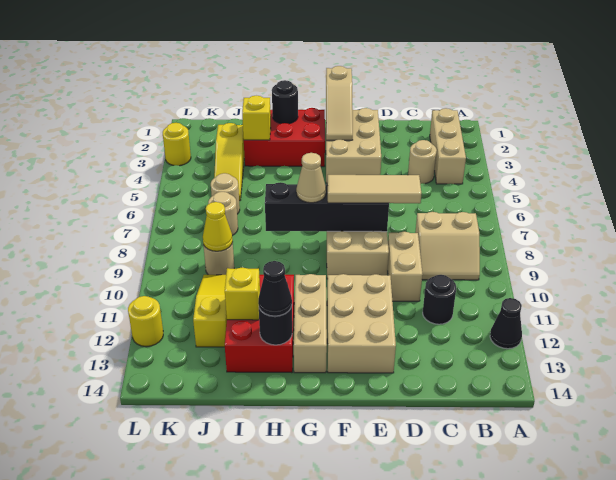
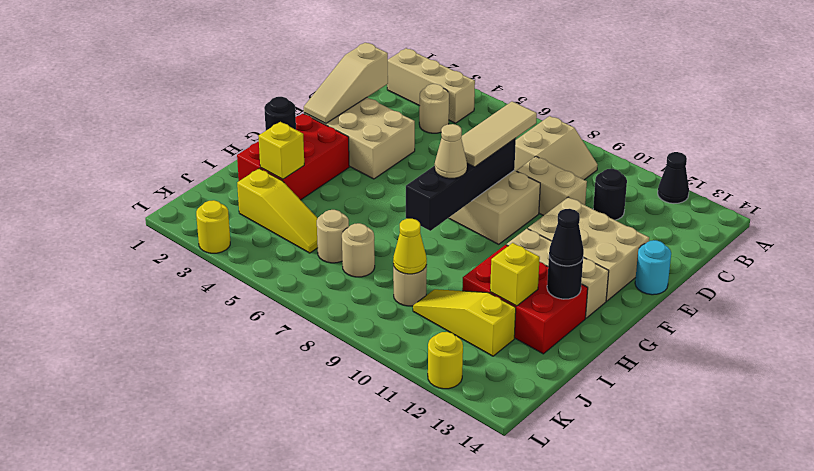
none -> cyan 1x1 round brick [635,240,671,295]
tan 1x3 slope [326,66,353,140] -> tan 1x3 slope turned to [304,43,388,124]

